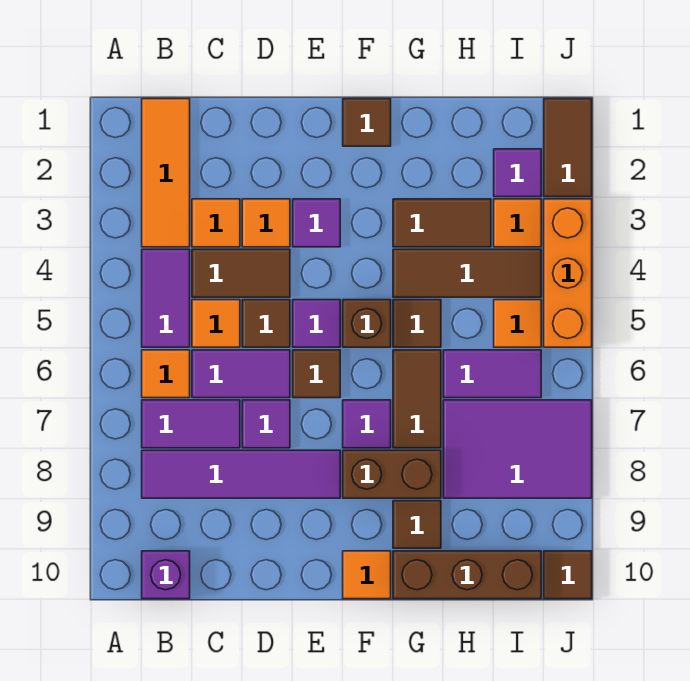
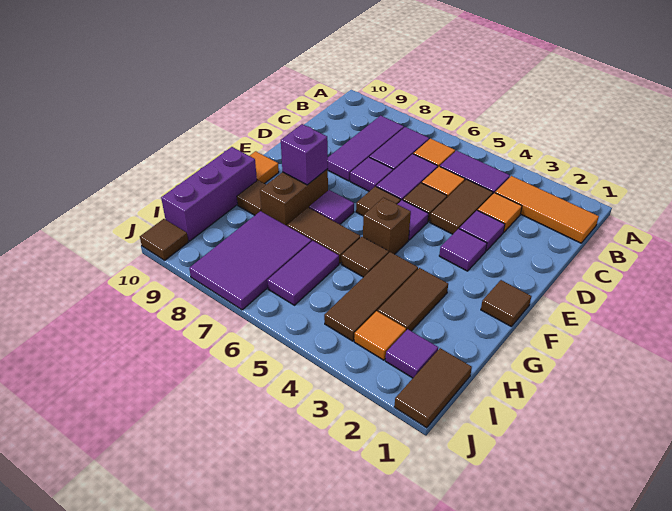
purple 1x4 tile [142,450,340,498] -> purple 1x3 tile [328,116,404,181]
purple 1x1 brick [142,551,190,599] -> purple 1x1 brick moved to [281,124,328,185]
orange 1x1 tile [242,199,290,247] -> purple 1x1 tile [459,210,505,251]
brown 1x3 brick [393,551,541,599] -> purple 1x3 brick [161,147,257,241]
orange 1x1 tile [494,300,541,347] -> none
brown 1x2 tile [544,99,592,197] -> brown 1x2 tile turned to [394,348,472,428]
orange 1x3 brick [544,199,592,347] -> none

